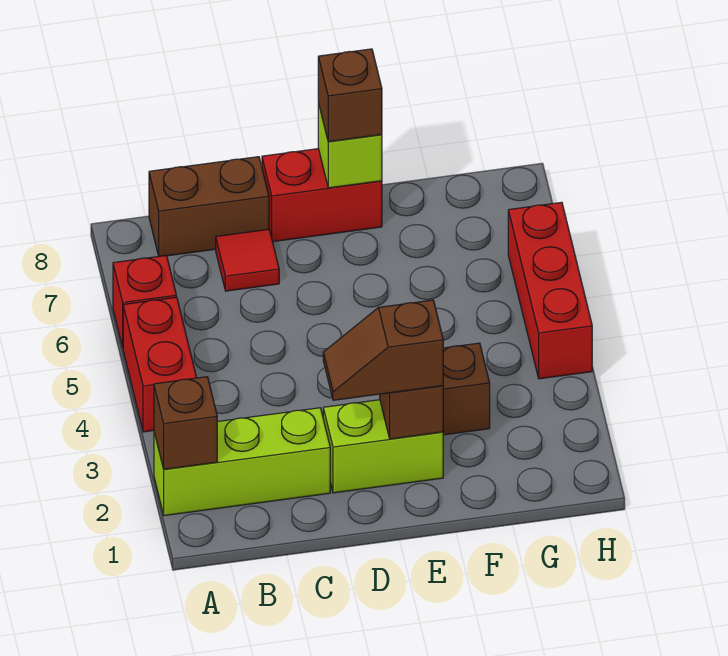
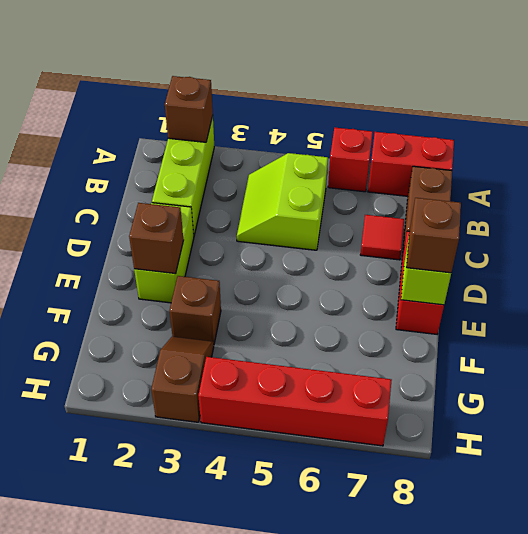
red 1x2 brick [123,297,197,432] -> red 1x2 brick moved to [368,132,454,196]
none -> lime 2x2 slope [237,153,328,250]
brown 1x2 slope [323,300,443,400] -> brown 1x2 slope moved to [151,337,214,422]
red 1x3 brick [508,202,592,379] -> red 1x4 brick [198,357,392,446]

